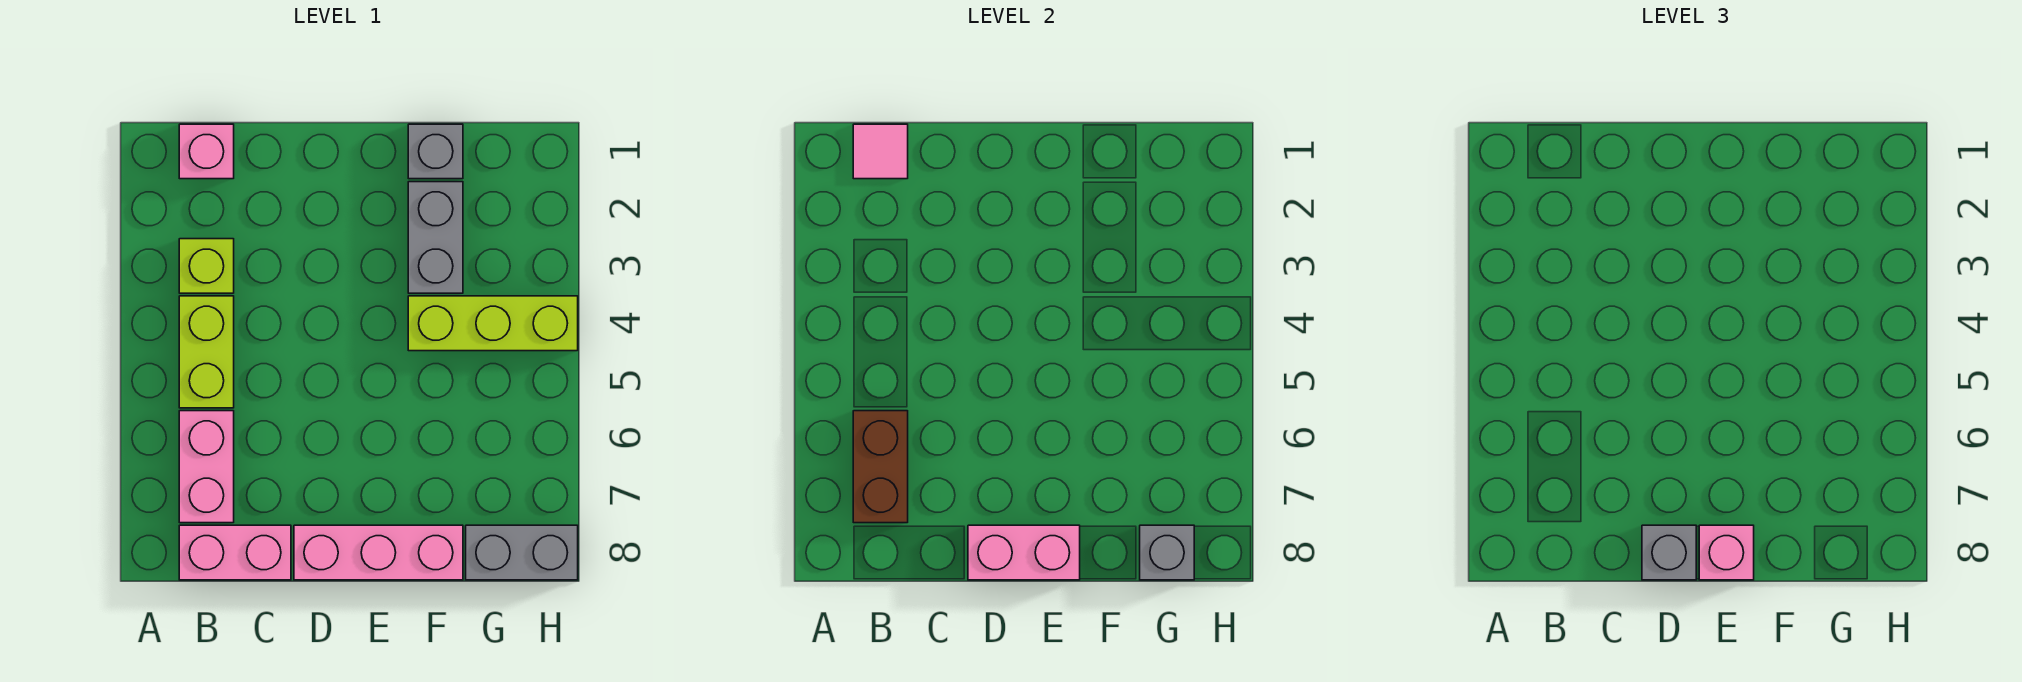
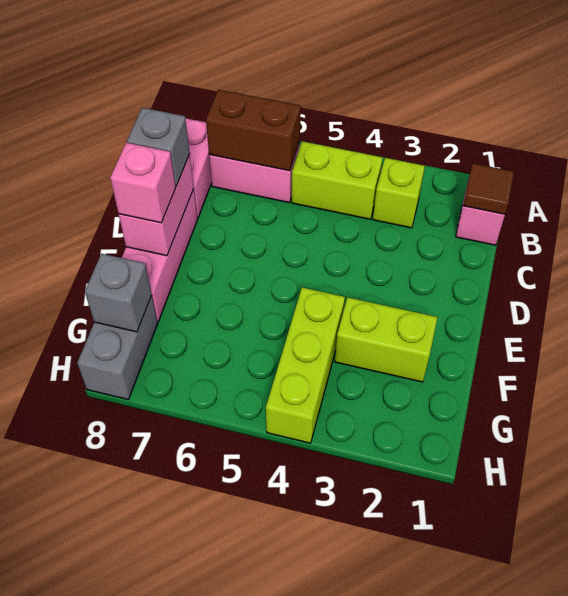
pink 1x1 tile [853,124,908,179] -> brown 1x1 tile [463,163,514,214]
grey 1x1 brick [408,124,463,179] -> none
grey 1x2 brick [408,182,463,293] -> lime 1x2 brick [335,297,438,382]

